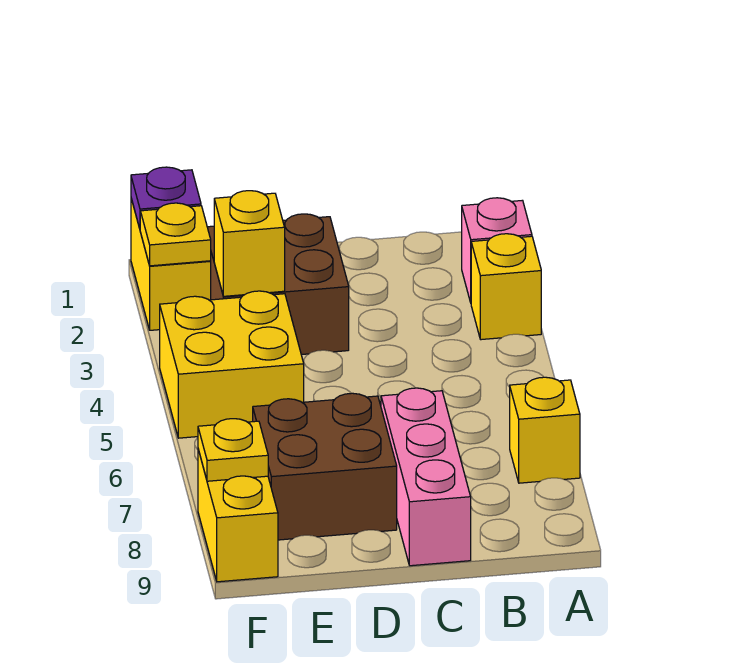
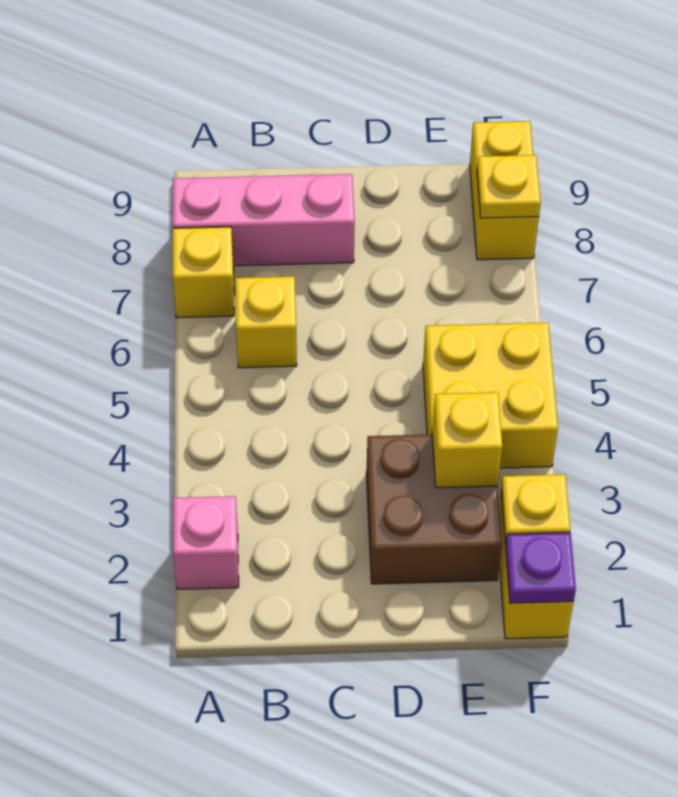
yellow 1x1 brick [471,234,541,340] -> yellow 1x1 brick moved to [235,277,297,368]
pink 1x3 brick [381,388,471,566] -> pink 1x3 brick turned to [173,174,355,266]
brown 2x2 brick [253,393,397,540] -> none

